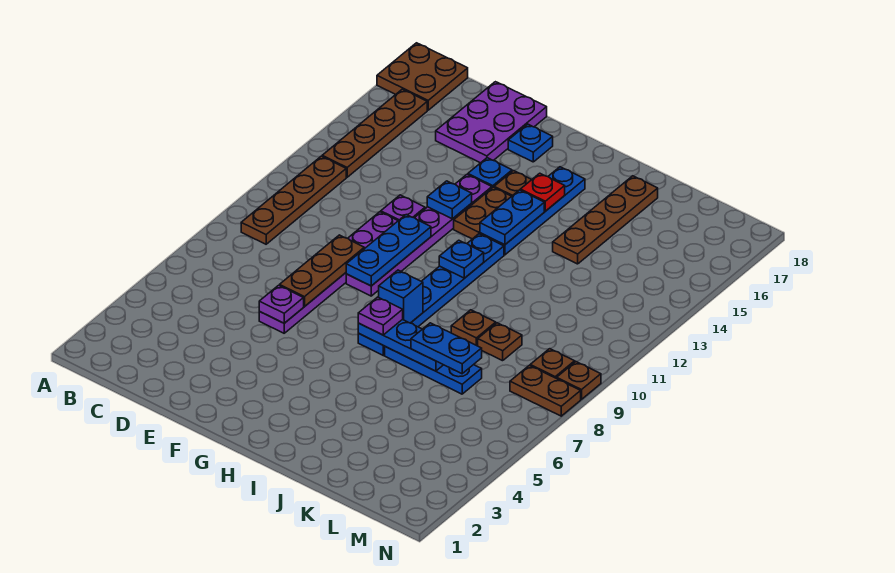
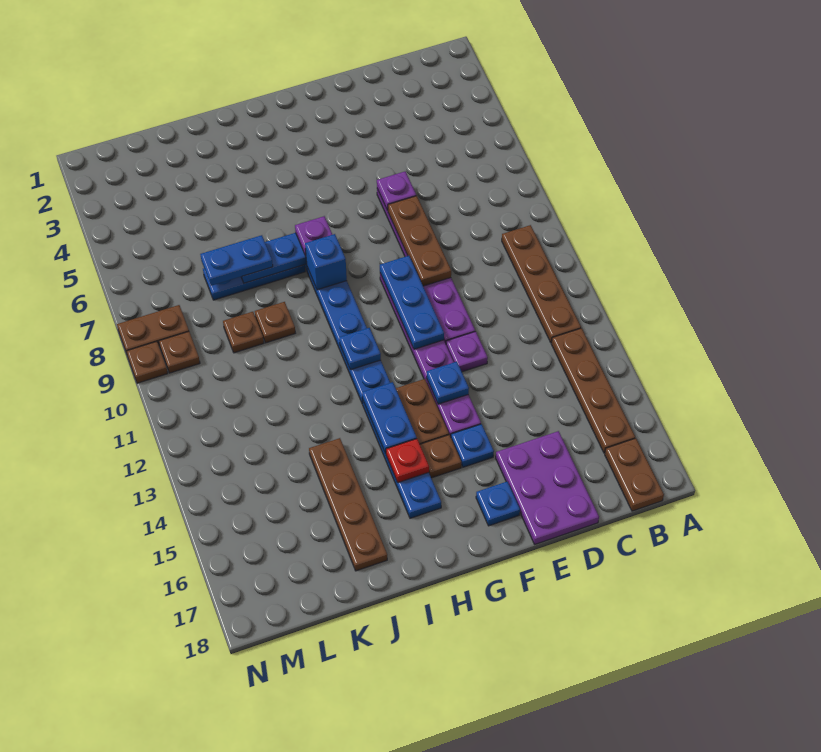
brown 2x2 plate [377,43,468,110] -> brown 1x2 plate [605,438,664,511]

